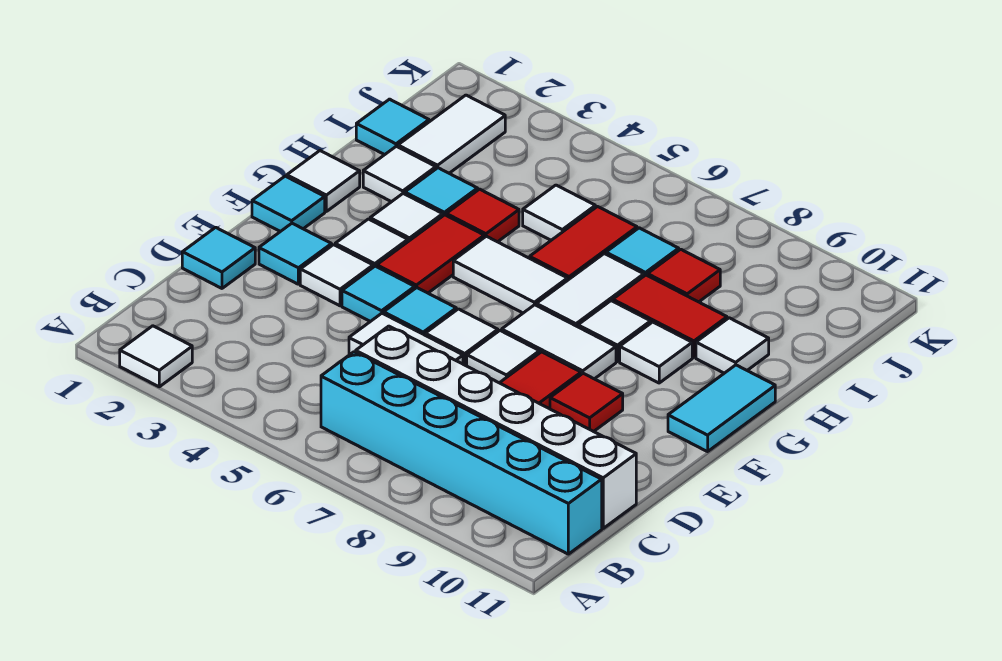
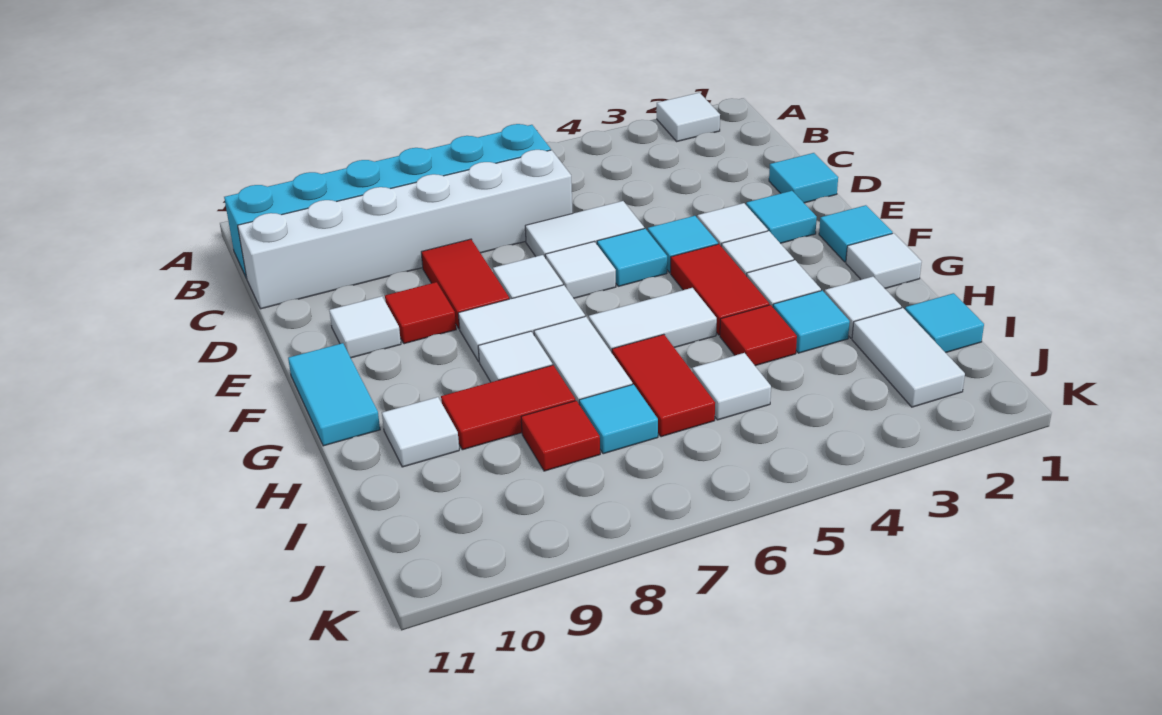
white 1x1 tile [620,322,692,383] -> white 1x1 tile moved to [329,296,401,358]

